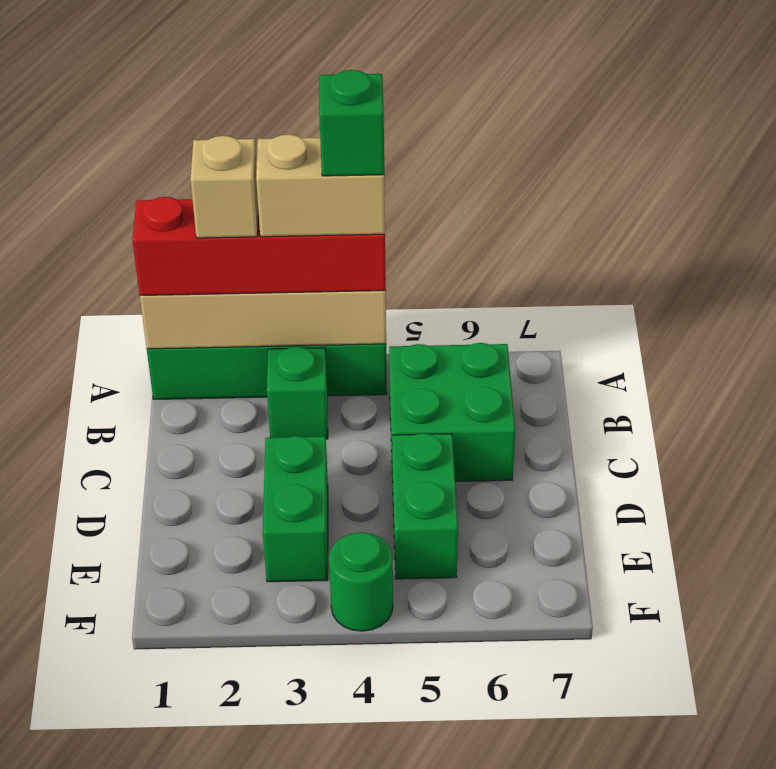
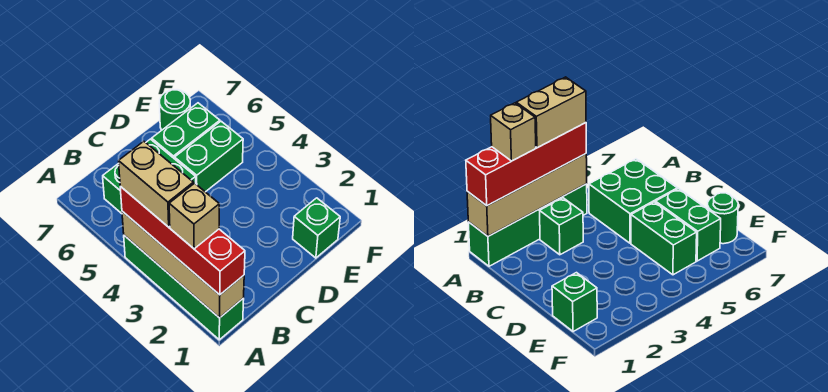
green 1x1 brick [319,70,384,176] -> green 1x1 brick moved to [293,198,340,258]
green 1x2 brick [263,436,328,582] -> green 1x2 brick moved to [152,103,220,159]
green 1x1 round brick [329,532,393,631] -> green 1x1 round brick moved to [159,90,190,130]

